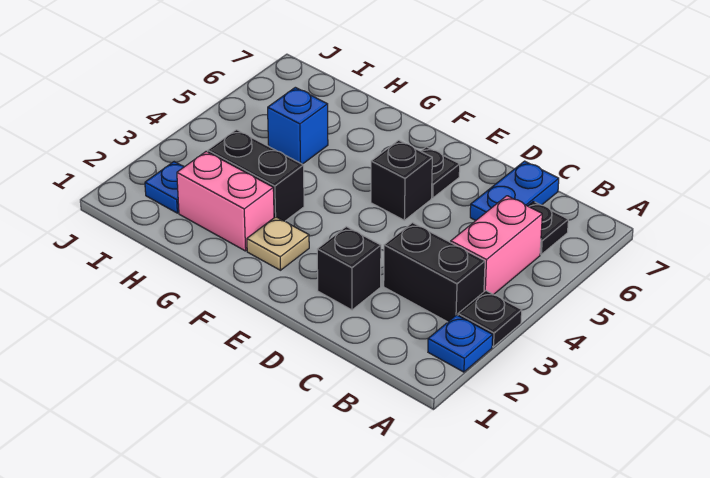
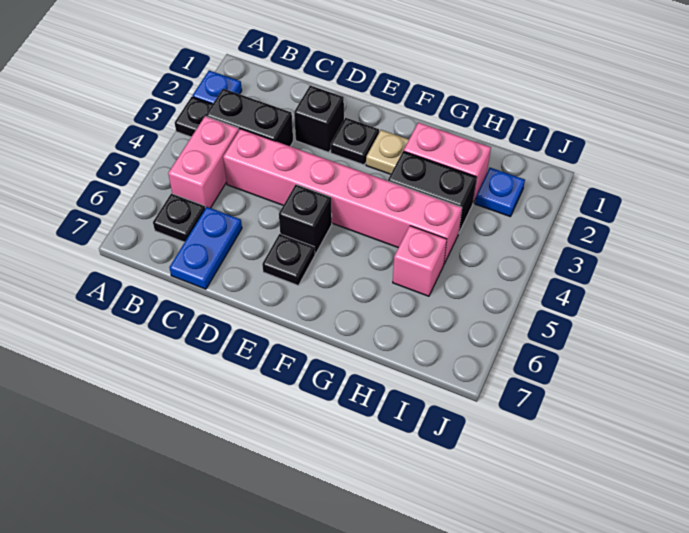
none -> pink 1x6 brick [223,129,462,264]
none -> black 1x1 plate [331,118,379,165]
blue 1x1 brick [268,87,328,164] -> pink 1x1 brick [393,226,447,296]

